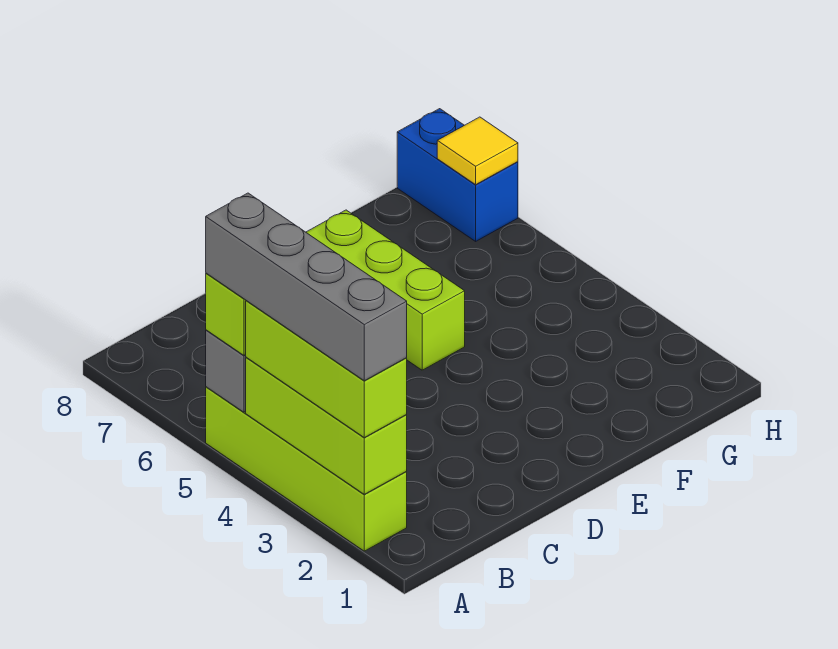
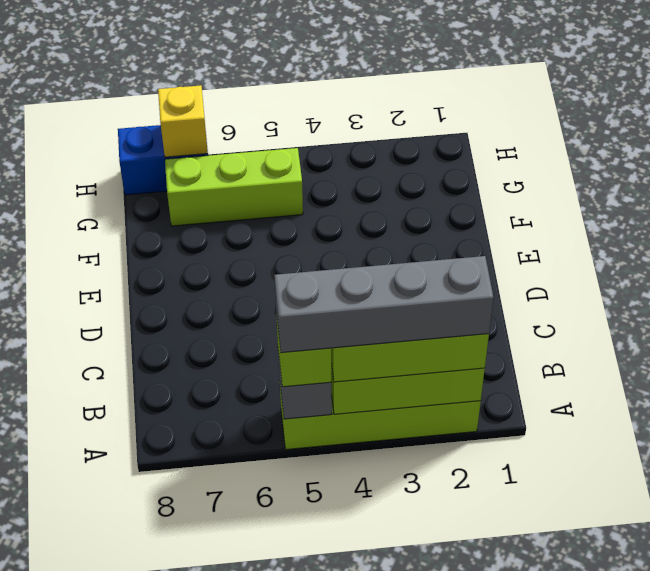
lime 1x3 brick [306,210,465,370] -> lime 1x3 brick moved to [165,148,303,226]
yellow 1x1 tile [437,117,518,185] -> yellow 1x1 brick [158,86,208,157]

